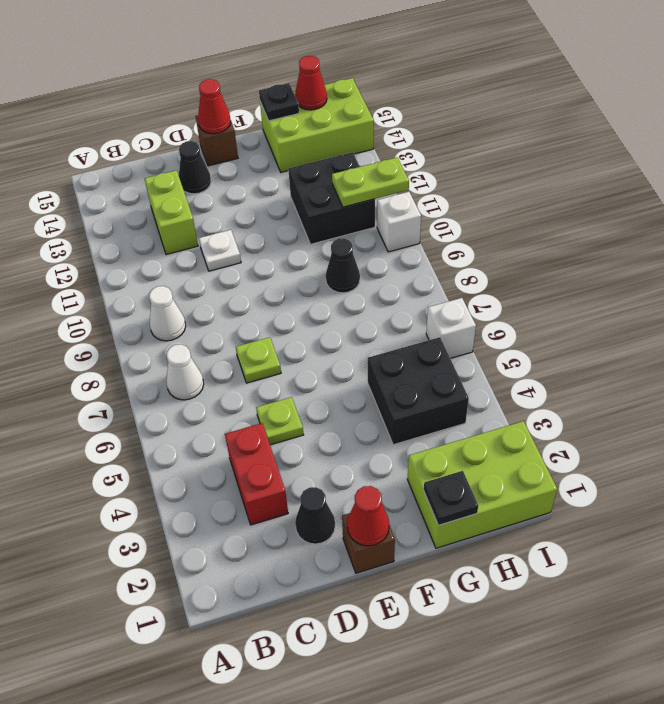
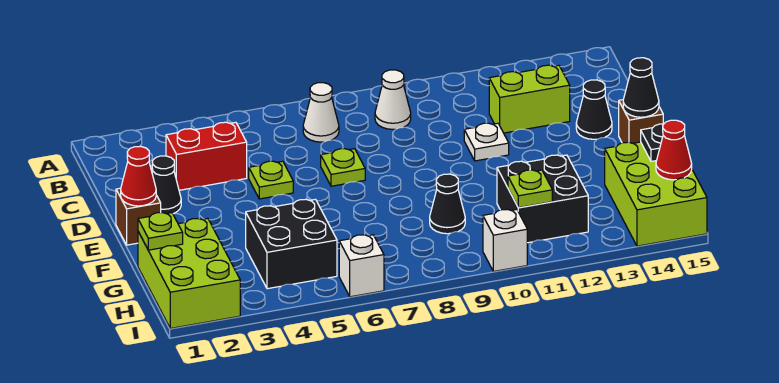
red 1x1 cone [198,79,231,134] -> black 1x1 cone [623,58,659,117]
black 1x1 plate [424,471,478,525] -> lime 1x1 plate [138,213,183,250]
lime 1x2 plate [332,157,409,207] -> lime 1x1 plate [508,170,552,208]

